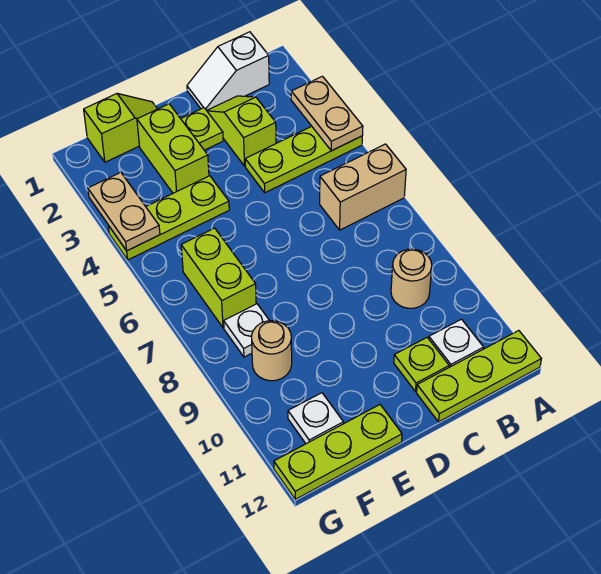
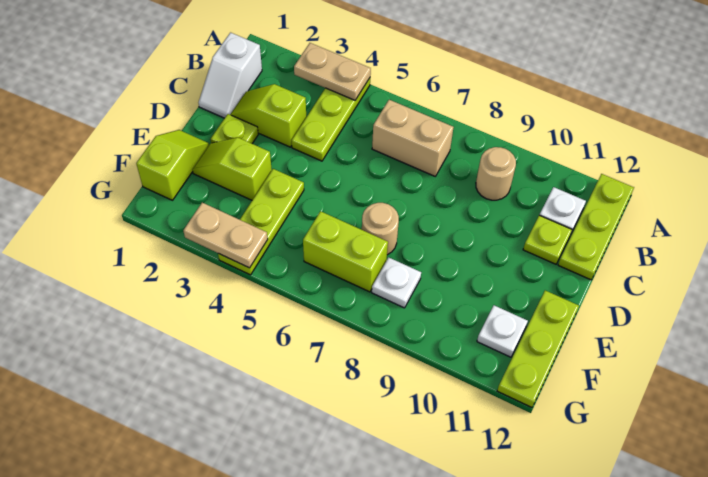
tan 1x2 brick [320,144,406,230] -> tan 1x2 brick turned to [372,100,454,176]
lime 1x2 brick [137,104,209,193] -> lime 1x2 slope [192,138,272,200]
tan 1x1 round brick [252,321,292,381] -> tan 1x1 round brick moved to [362,203,399,255]

